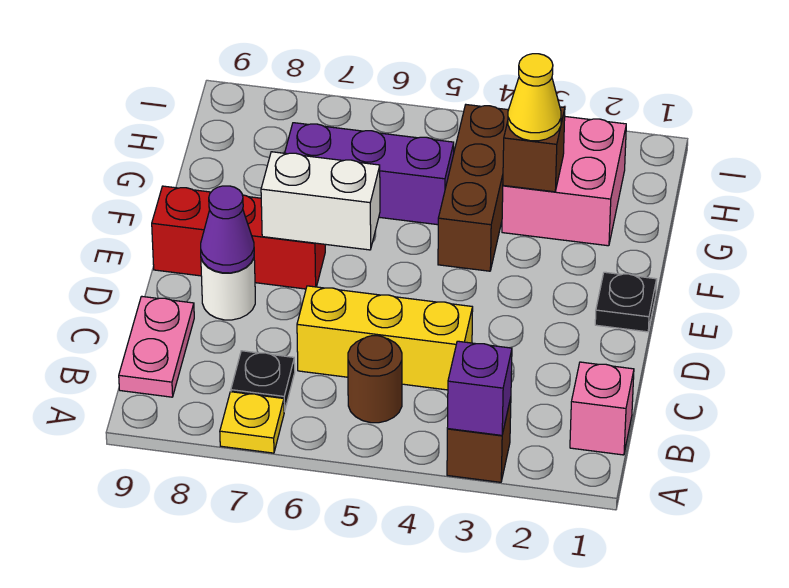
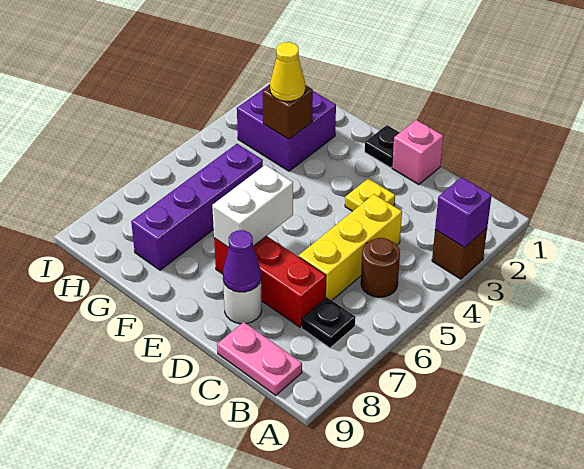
yellow 1x1 plate [220,392,284,453] -> yellow 1x1 plate moved to [345,178,395,211]
pink 1x1 brick [570,362,634,455] -> pink 1x1 brick moved to [392,120,443,185]
red 1x3 brick [152,186,325,289] -> red 1x3 brick turned to [214,236,326,327]
brown 1x3 brick [438,105,508,271] -> none
pink 2x2 brick [502,117,626,246] -> purple 2x2 brick [237,84,336,171]
purple 1x3 brick [285,123,454,225] -> purple 1x4 brick [131,144,263,270]

